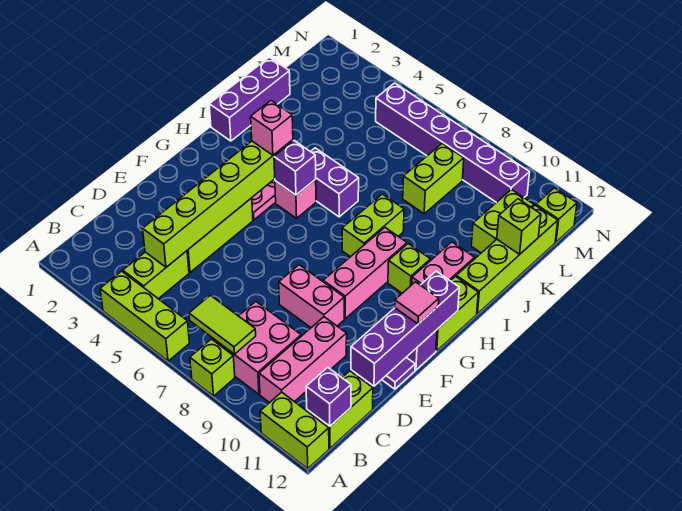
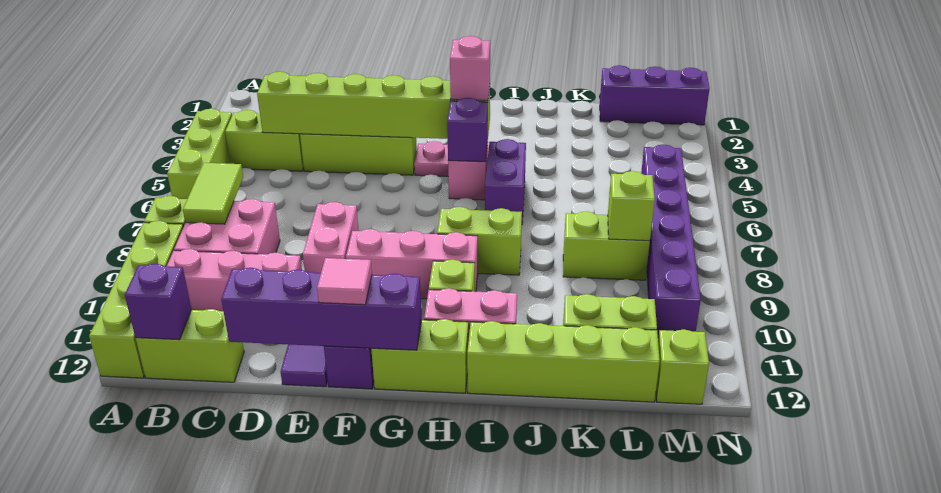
lime 1x2 brick [260,392,329,469] -> lime 1x4 brick [89,221,183,378]
purple 1x3 brick [209,57,290,141] -> purple 1x3 brick moved to [600,65,709,125]
lime 1x1 brick [497,199,541,254] -> lime 1x1 brick moved to [608,171,655,241]

